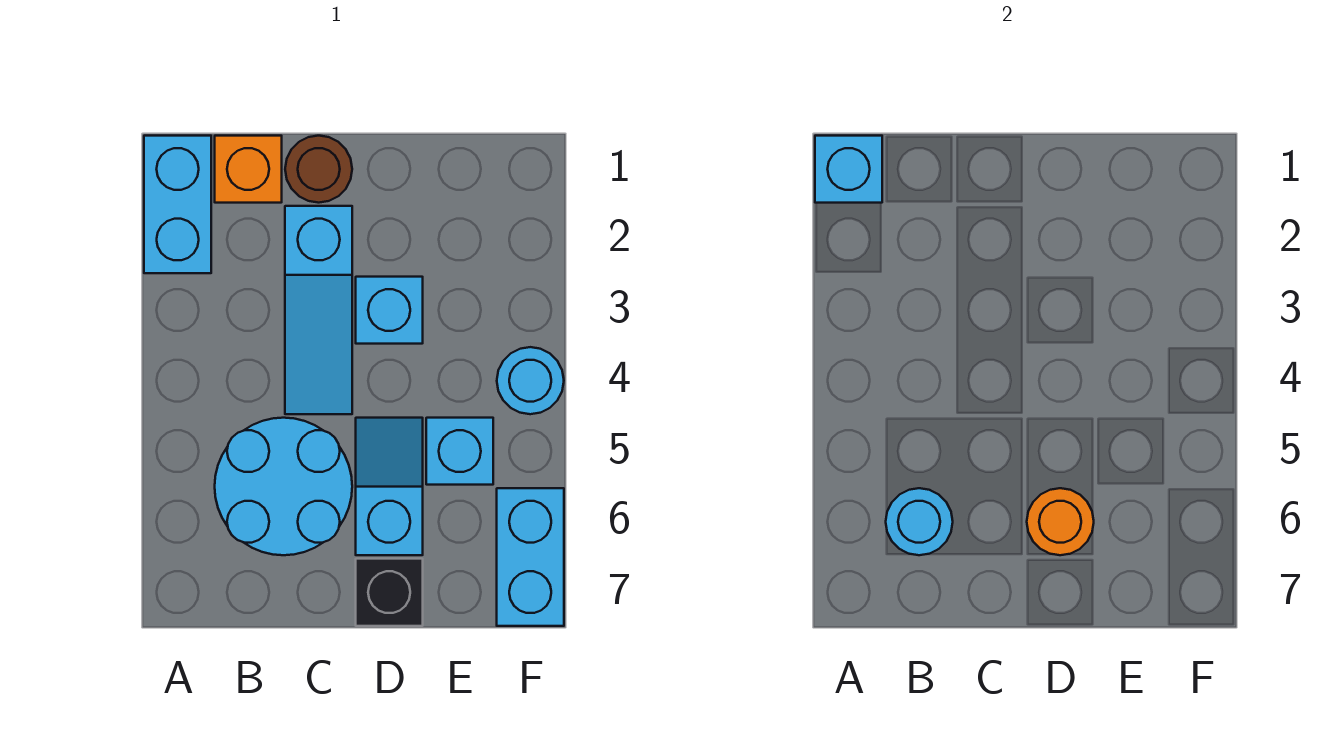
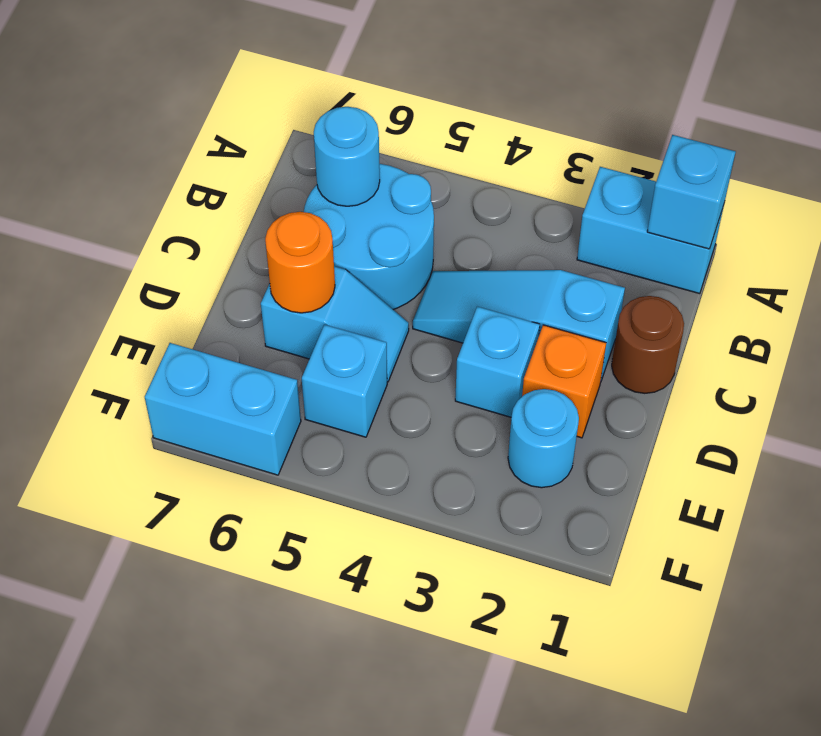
orange 1x1 brick [215,136,282,203] -> orange 1x1 brick moved to [522,325,606,438]
black 1x1 brick [356,559,423,626] -> none
cyan 1x1 round brick [497,347,564,414] -> cyan 1x1 round brick moved to [508,389,579,488]

